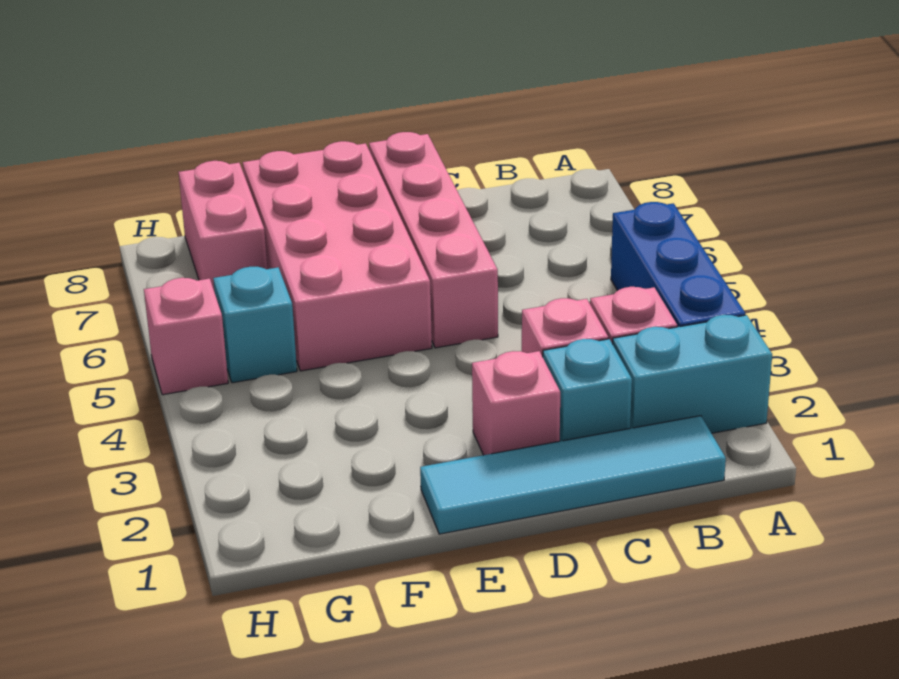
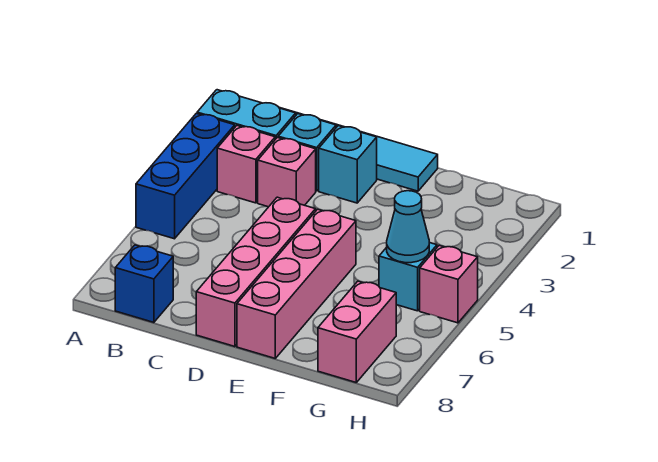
none -> blue 1x1 brick [115,245,173,322]
pink 1x1 brick [472,351,560,455] -> cyan 1x1 brick [319,126,377,203]
pink 2x4 brick [243,141,432,371] -> pink 1x4 brick [237,209,356,358]
none -> cyan 1x1 cone [387,191,429,263]

